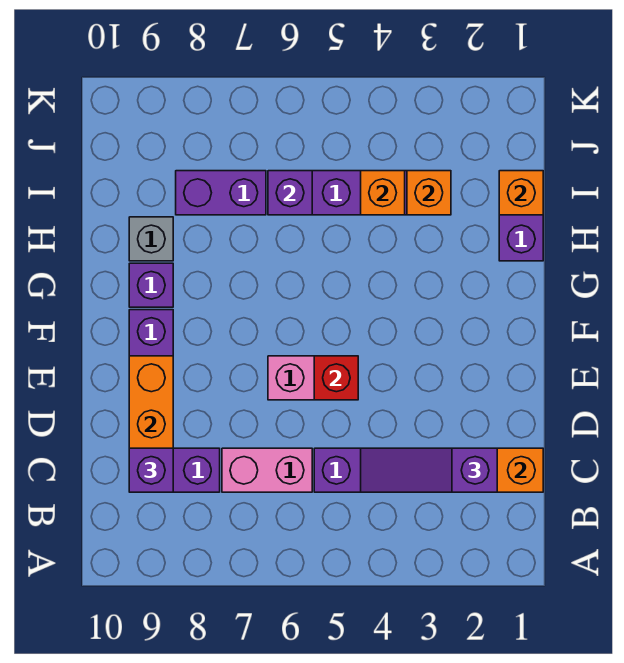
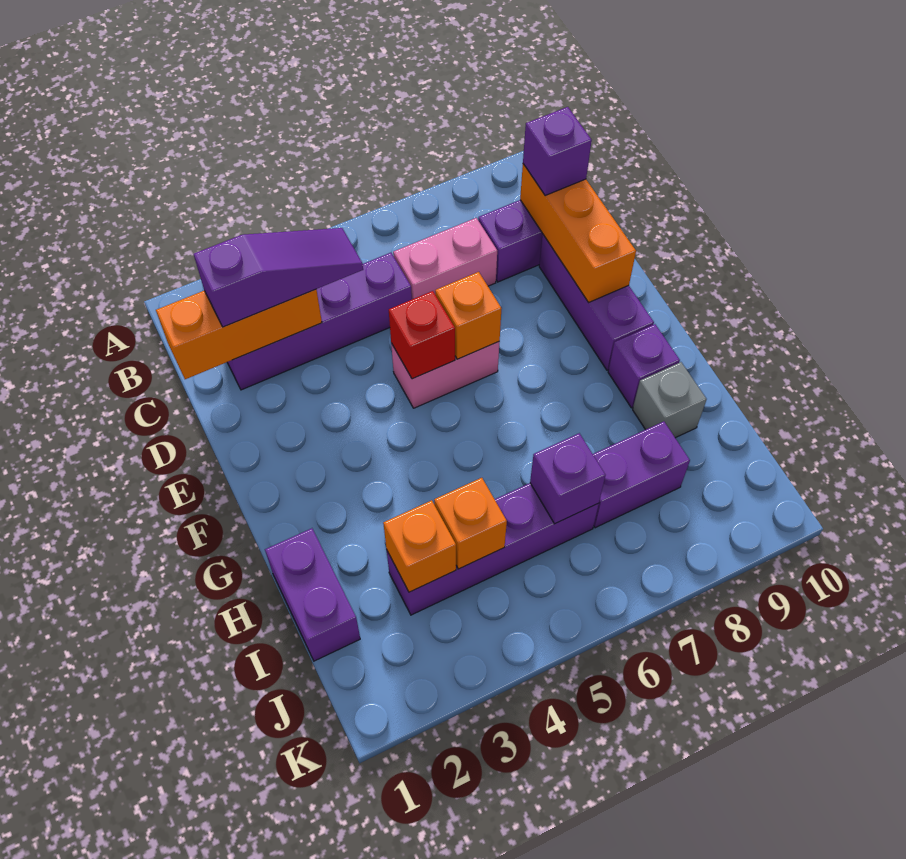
orange 1x1 brick [499,171,543,215] -> orange 1x1 brick moved to [435,272,502,359]

